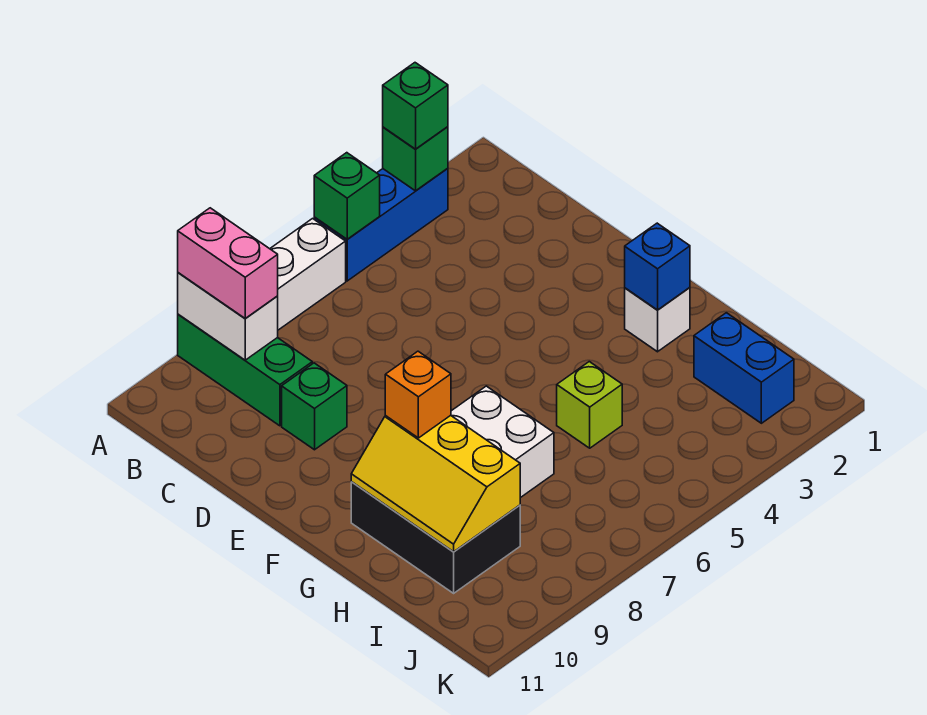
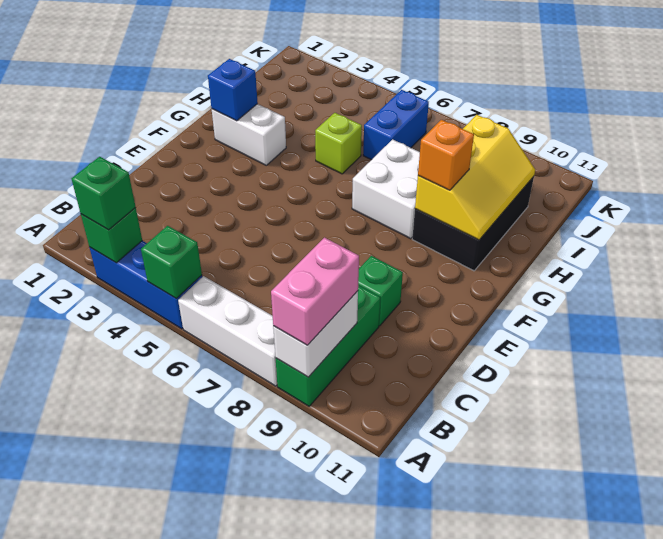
white 1x1 brick [625,287,690,352] -> white 1x2 brick [212,104,286,165]
blue 1x2 brick [694,313,794,423] -> blue 1x2 brick moved to [363,90,429,160]

